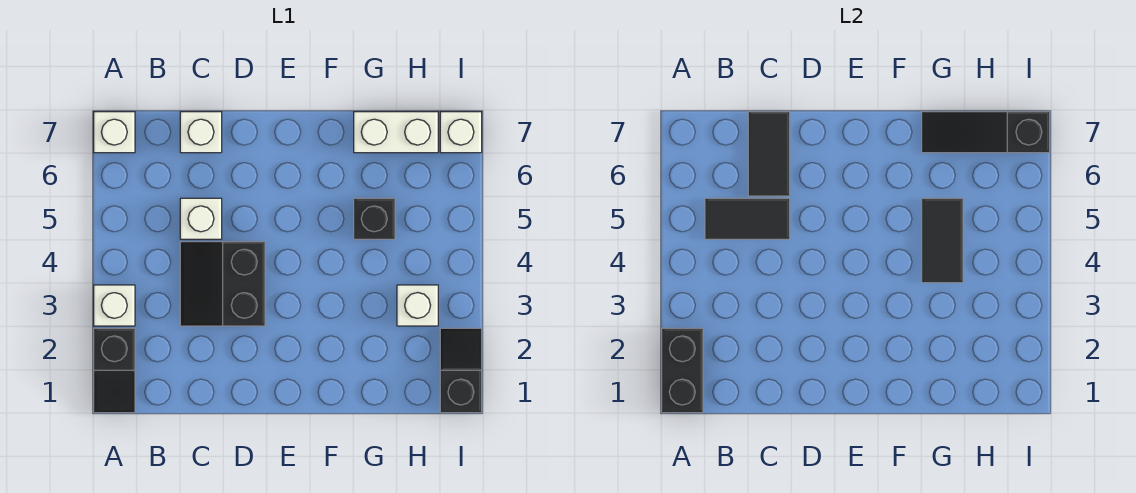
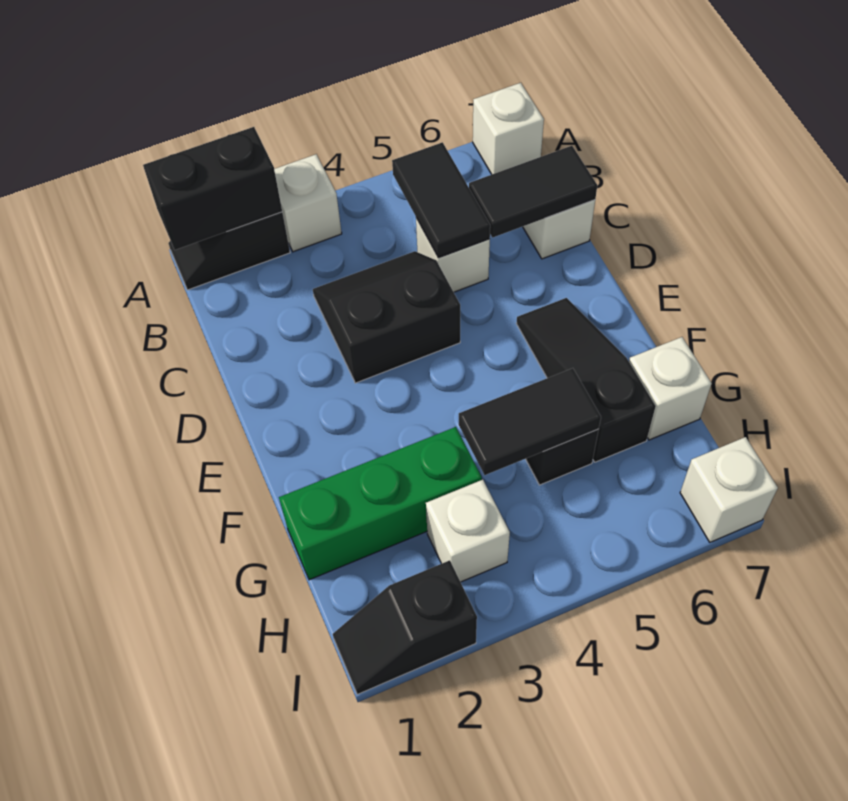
none -> green 1x3 brick [279,427,482,580]
white 1x2 brick [354,112,438,153] -> white 1x1 brick [629,337,712,440]
black 1x3 slope [922,112,1050,153] -> black 1x3 slope moved to [516,298,656,462]
black 1x2 slope [440,328,482,413] -> black 1x2 slope turned to [333,560,477,694]

